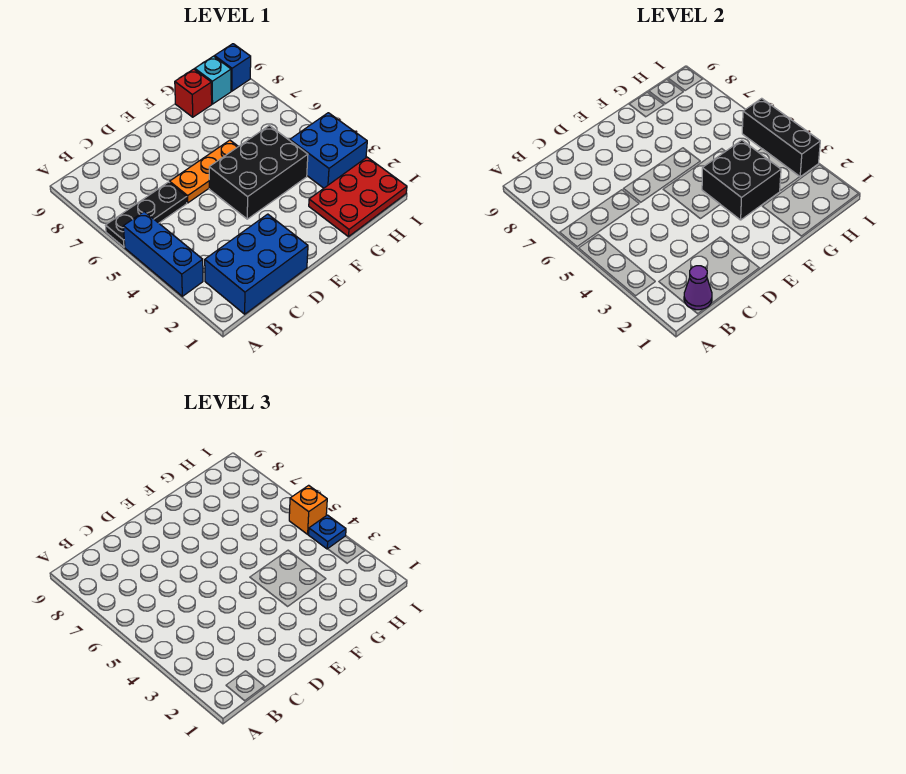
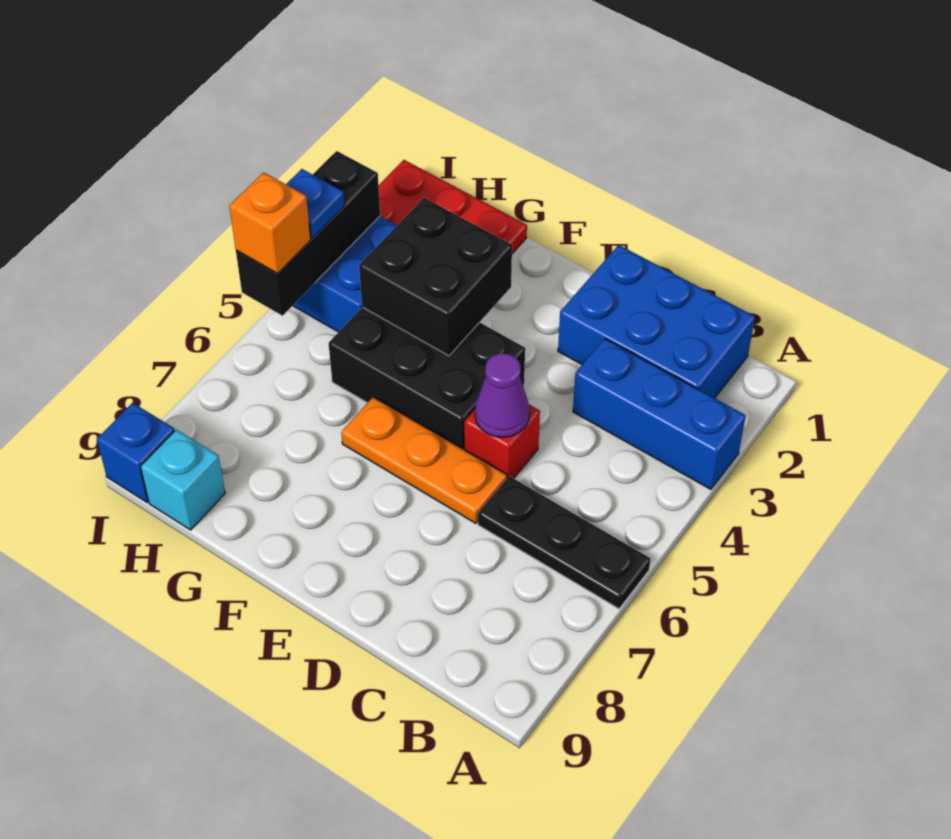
blue 1x3 brick [123,212,203,296] -> blue 1x3 brick turned to [573,339,746,489]
purple 1x1 cone [684,266,712,310] -> purple 1x1 cone moved to [475,353,530,438]
red 1x1 brick [175,69,212,117] -> red 1x1 brick moved to [464,405,540,478]

